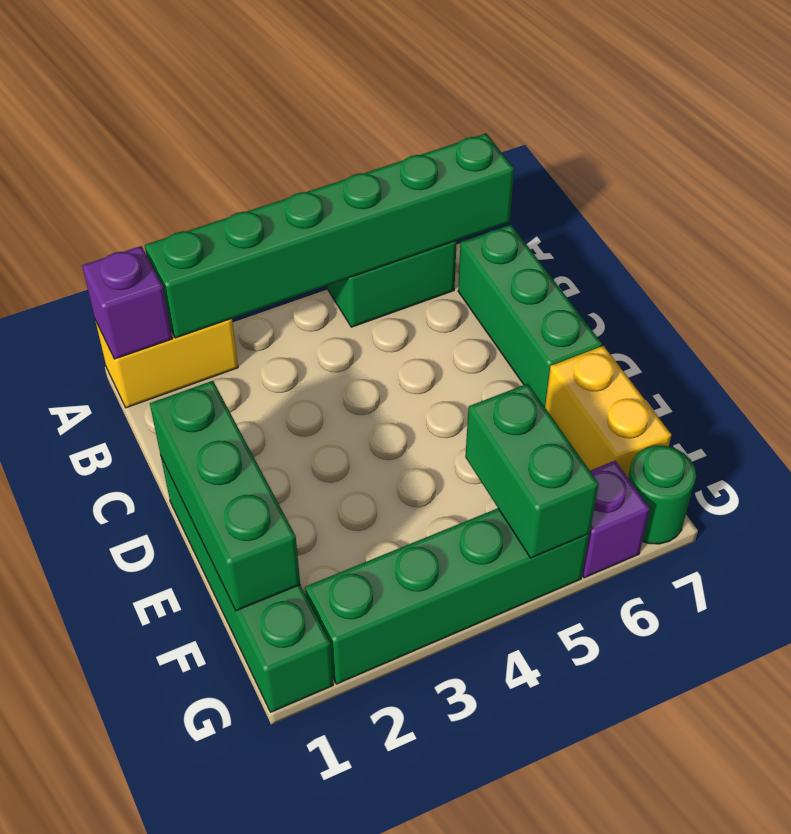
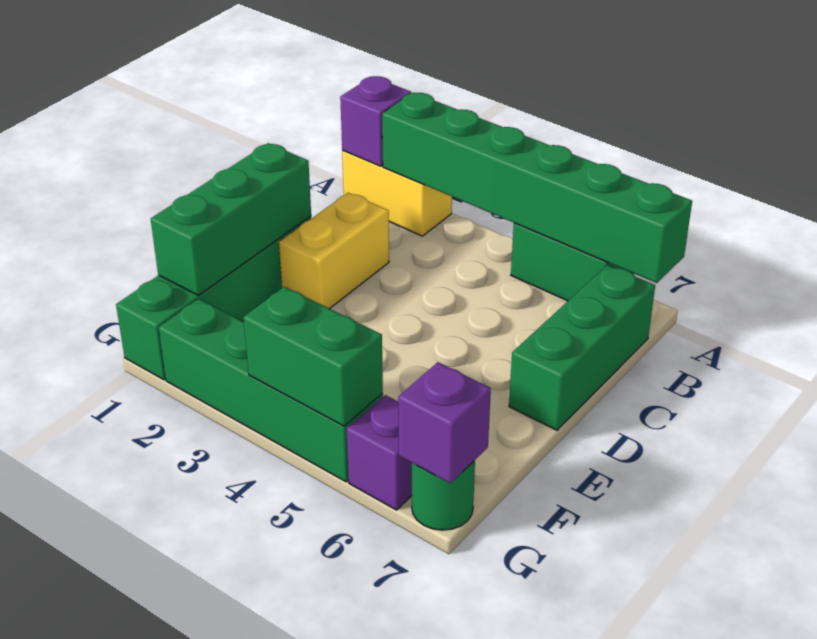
yellow 1x2 brick [545,346,671,477] -> yellow 1x2 brick moved to [279,193,389,309]
green 1x2 brick [465,384,599,558] -> green 1x2 brick turned to [243,287,383,426]
none -> purple 1x1 brick [398,362,491,483]

